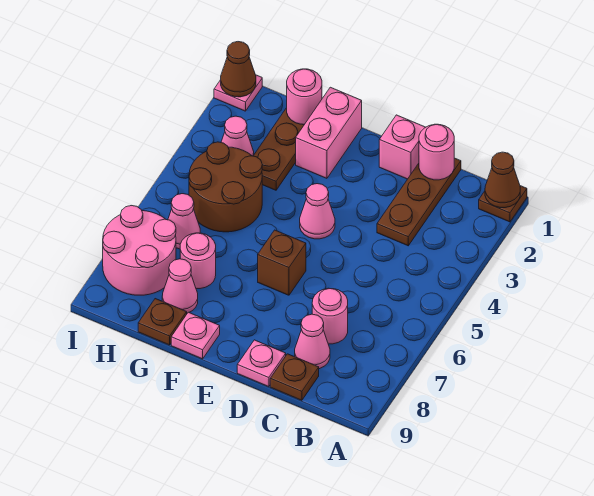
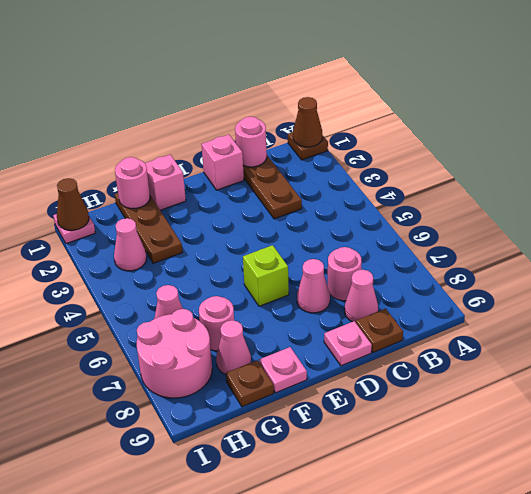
pink 1x1 cone [300,184,335,239] -> pink 1x1 cone moved to [297,259,330,313]
brown 1x1 brick [258,230,306,295] -> lime 1x1 brick [243,245,289,306]
pink 1x2 brick [296,87,362,178] -> pink 1x1 brick [145,155,186,210]
brown 2x2 round brick [189,142,262,232] -> none

